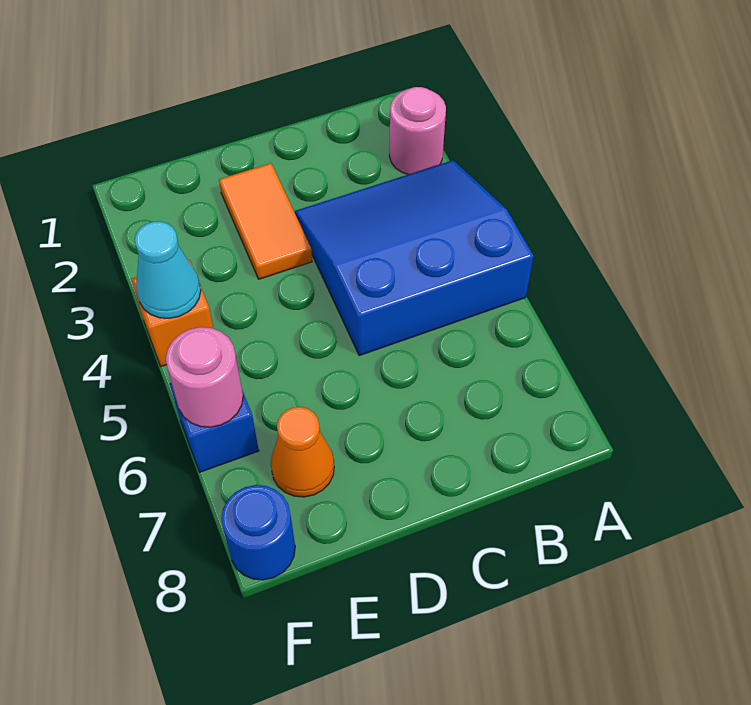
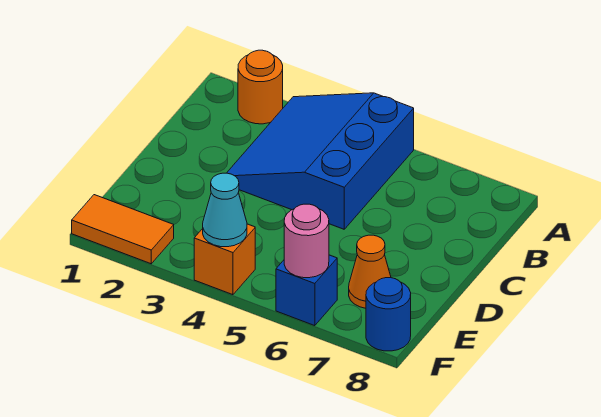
pink 1x1 round brick [389,87,446,174] -> orange 1x1 round brick [238,50,283,124]
orange 1x2 tile [219,163,312,279] -> orange 1x2 tile moved to [72,195,174,264]

